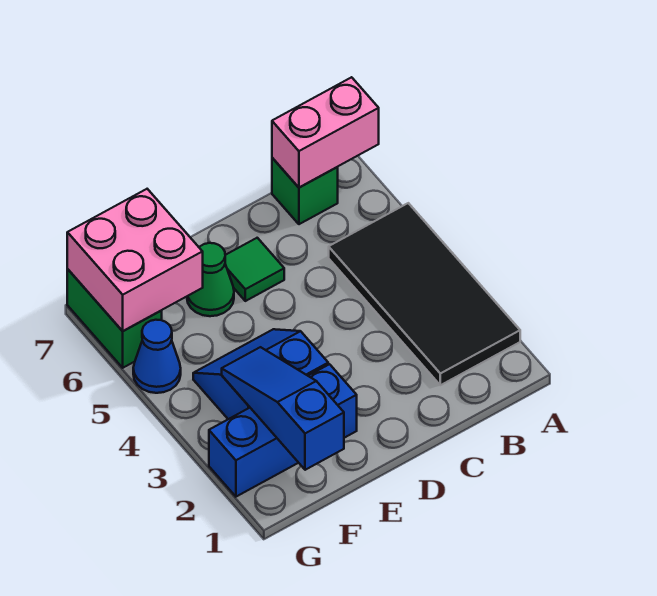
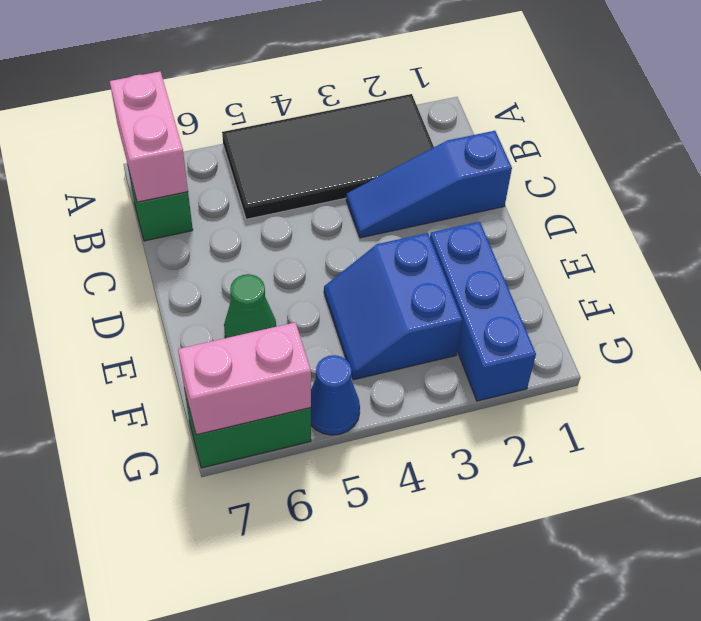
green 1x1 tile [225,238,284,301] -> none
blue 1x3 slope [222,347,344,470] -> blue 1x3 slope moved to [346,131,512,238]
pink 2x2 brick [67,189,203,331] -> pink 1x2 brick [178,322,311,435]

